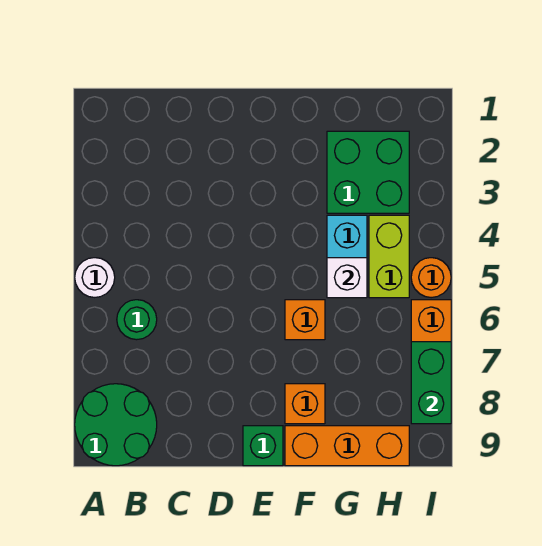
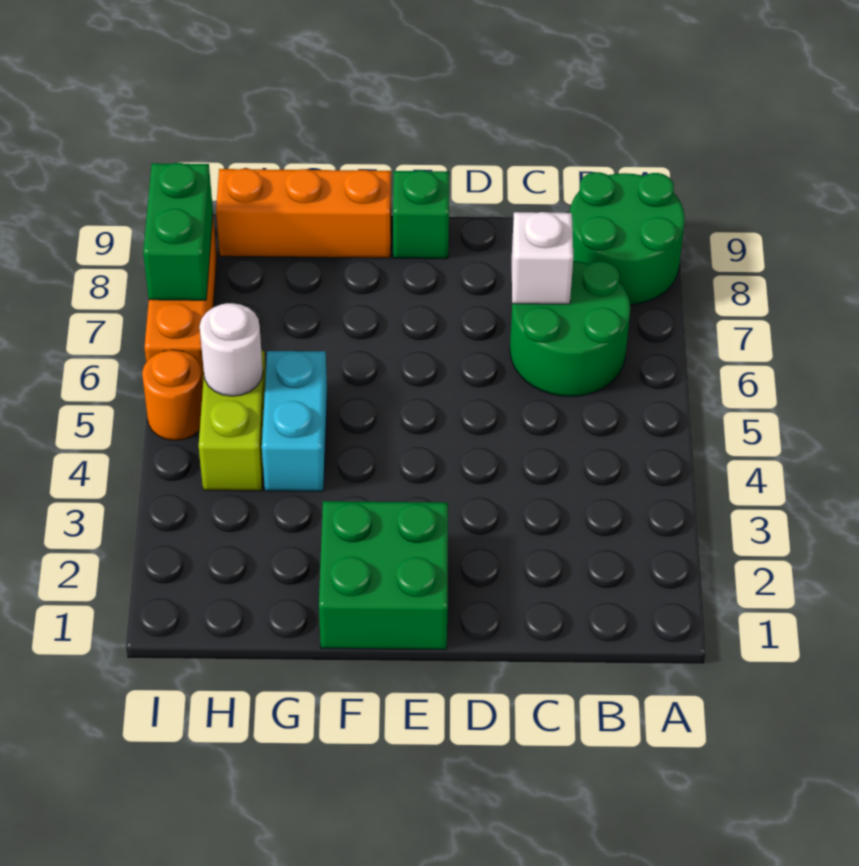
white 1x1 round brick [75,258,115,298] -> white 1x1 round brick moved to [200,303,263,396]
green 1x1 round brick [117,300,157,340] -> green 2x2 round brick [510,261,630,397]
orange 1x1 brick [285,300,325,340] -> none
orange 1x1 brick [285,384,325,424] -> none
green 2x2 brick [327,131,409,213] -> green 2x2 brick moved to [319,501,448,650]
white 1x1 brick [327,258,367,298] -> white 1x1 brick moved to [512,212,573,304]

